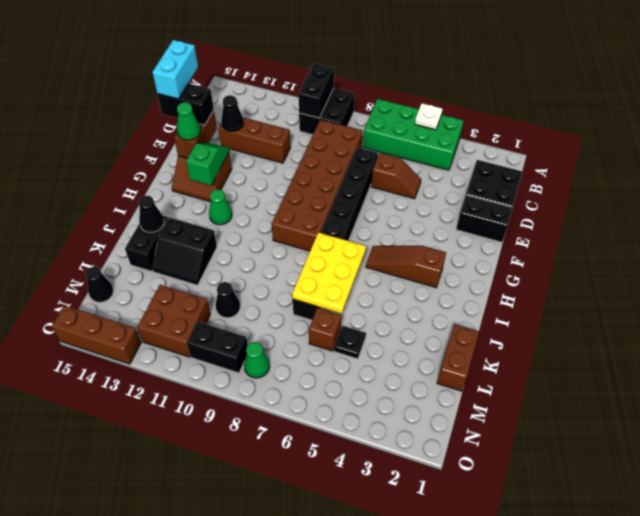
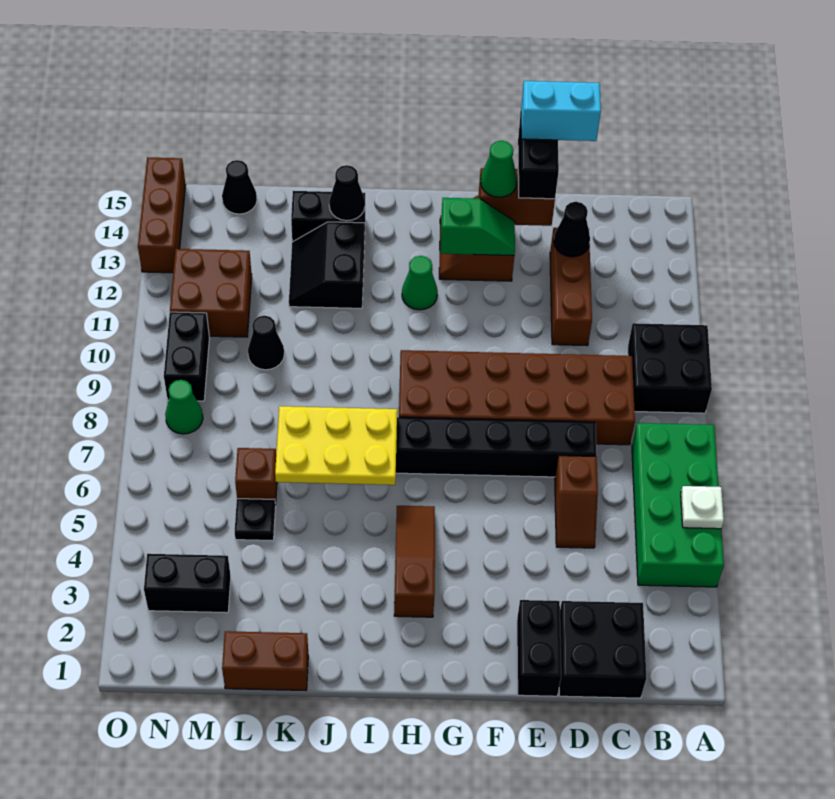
black 1x2 brick [298,63,334,118] -> black 1x2 brick moved to [144,554,231,613]

